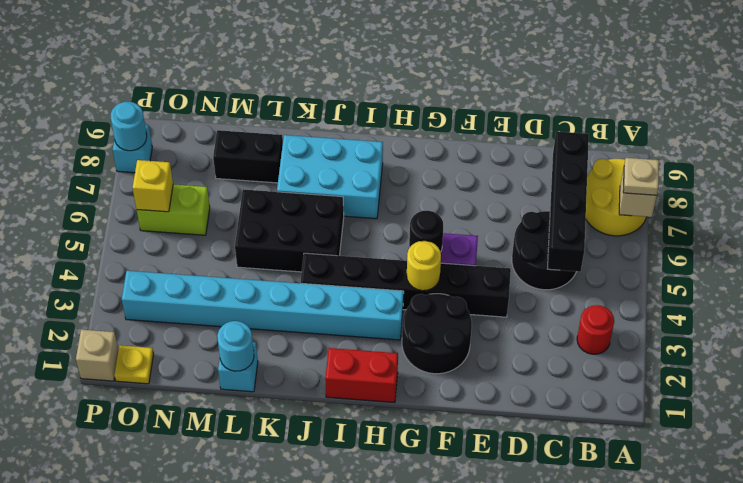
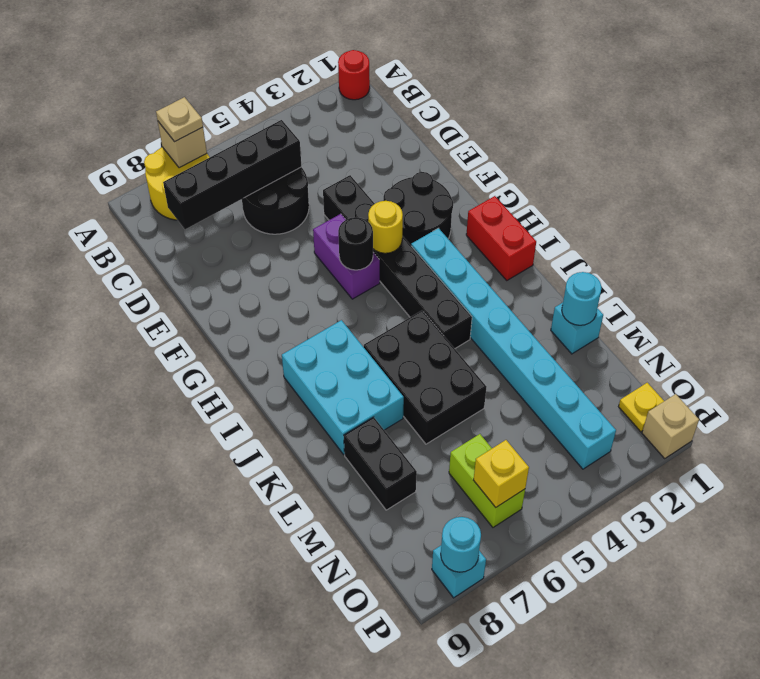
red 1x1 round brick [577,305,614,354] -> red 1x1 round brick moved to [338,50,370,100]

